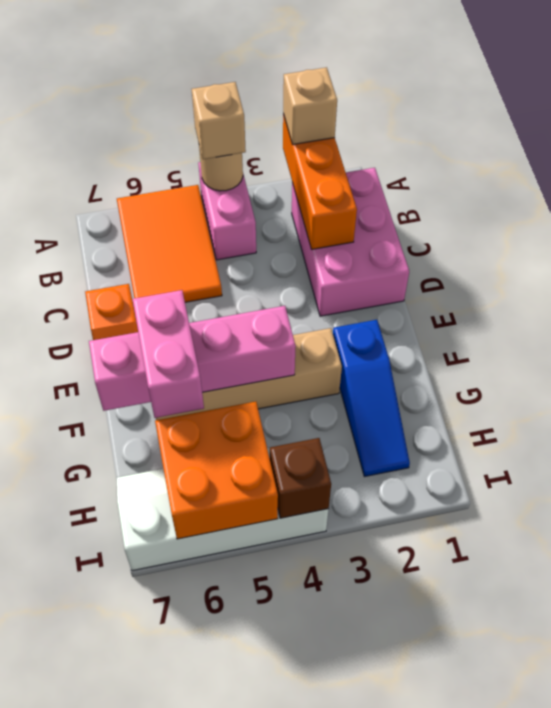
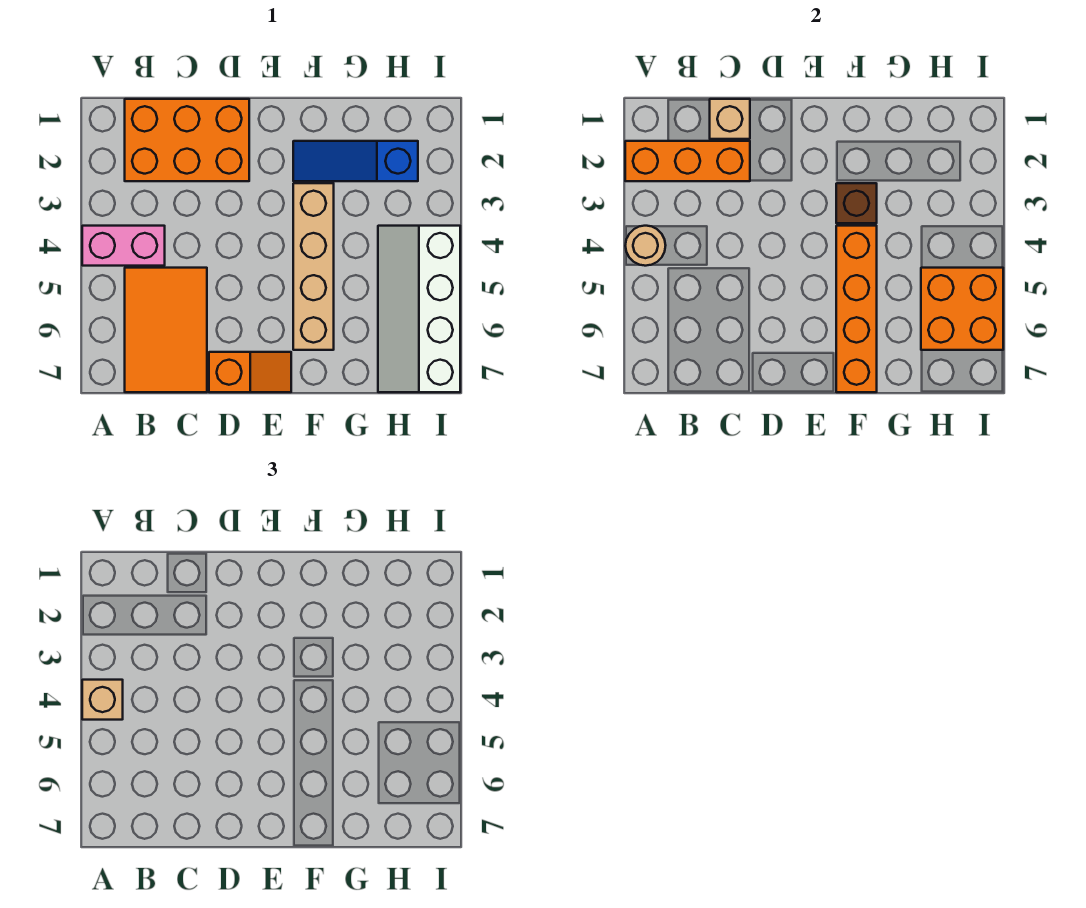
tan 1x1 brick [283,67,337,145] -> tan 1x1 brick moved to [710,99,750,139]
orange 2x3 tile [117,185,222,302] -> orange 2x3 tile turned to [125,268,207,392]
pink 2x3 brick [292,168,409,316] -> orange 2x3 brick [125,99,249,181]
blue 1x3 slope [333,320,410,477] -> blue 1x3 slope turned to [293,141,418,181]
pink 1x4 brick [89,306,296,411] -> orange 1x4 brick [836,226,877,392]
pink 1x2 brick [132,290,204,418] -> none
brown 1x1 brick [270,438,331,518] -> brown 1x1 brick moved to [836,183,877,223]

